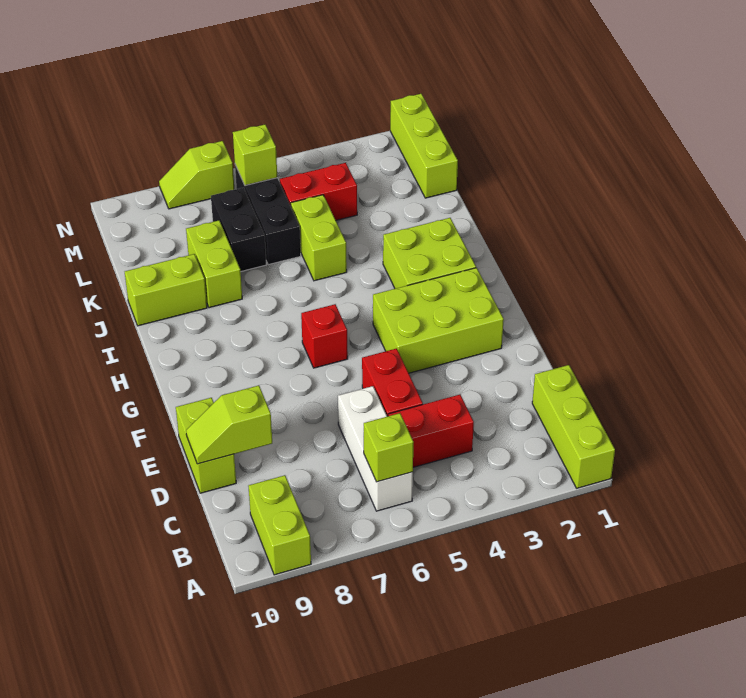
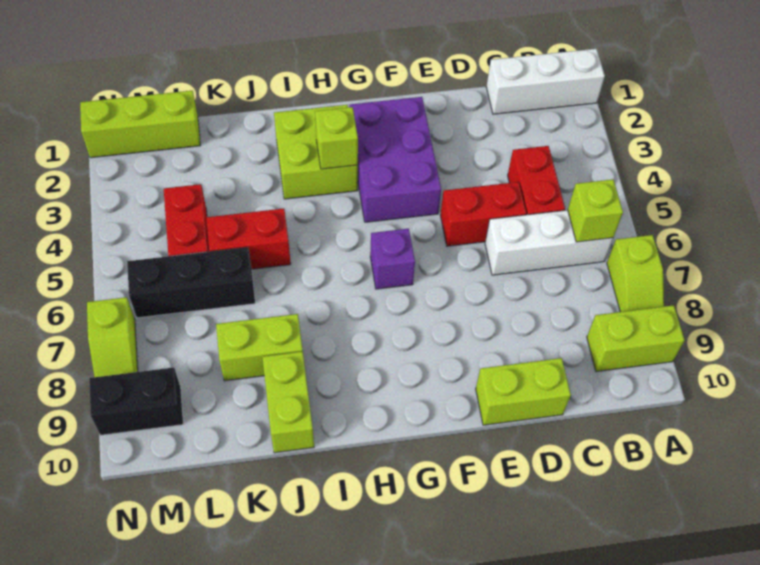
lime 1x3 brick [532,365,615,488] -> white 1x3 brick [486,49,605,114]
lime 1x2 slope [186,385,272,464] -> lime 1x2 slope moved to [607,235,664,312]
lime 2x3 brick [373,268,504,373] -> purple 2x3 brick [349,97,441,222]
red 1x1 brick [301,304,348,368] -> purple 1x1 brick [370,229,415,289]
lime 1x2 brick [291,195,347,281] -> red 1x2 brick [206,209,291,269]
black 1x2 brick [211,188,266,271] -> black 1x2 brick moved to [89,368,183,435]
lime 1x1 brick [233,124,277,185] -> lime 1x1 brick moved to [315,107,358,169]

